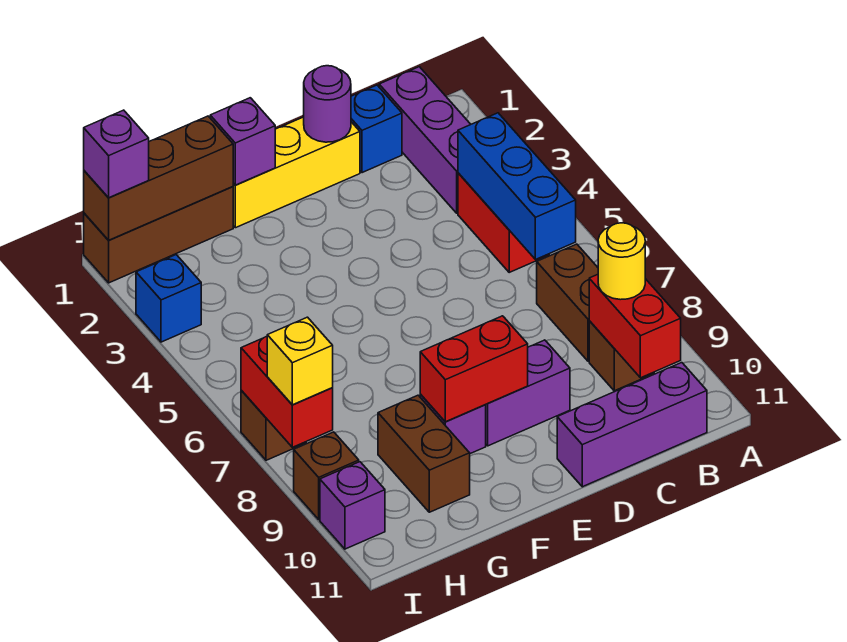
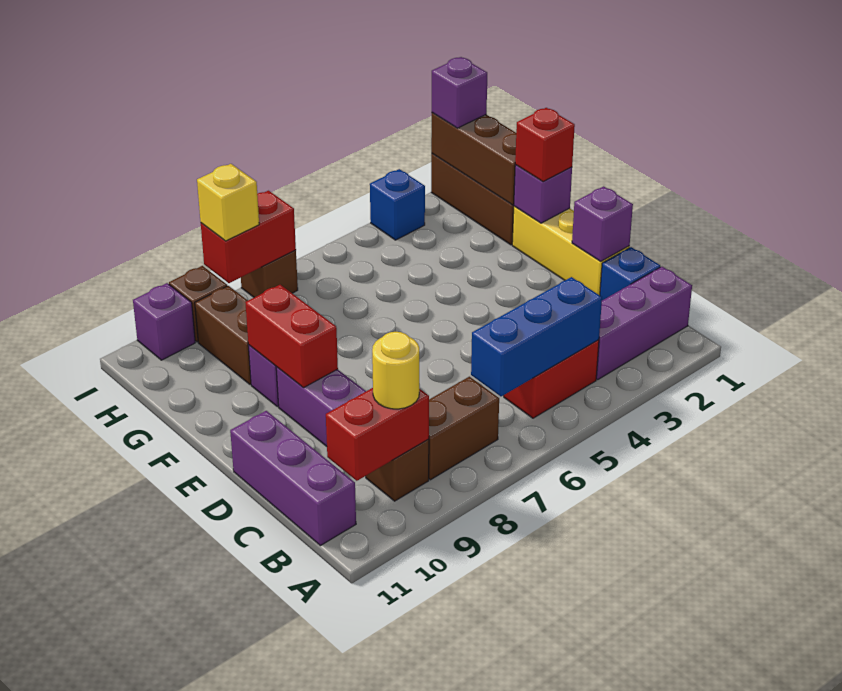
purple 1x1 round brick [304,66,351,142] -> purple 1x1 brick [572,186,633,261]
none -> red 1x1 brick [515,108,575,182]
brown 1x2 brick [378,395,470,512] -> brown 1x2 brick turned to [195,286,251,384]

